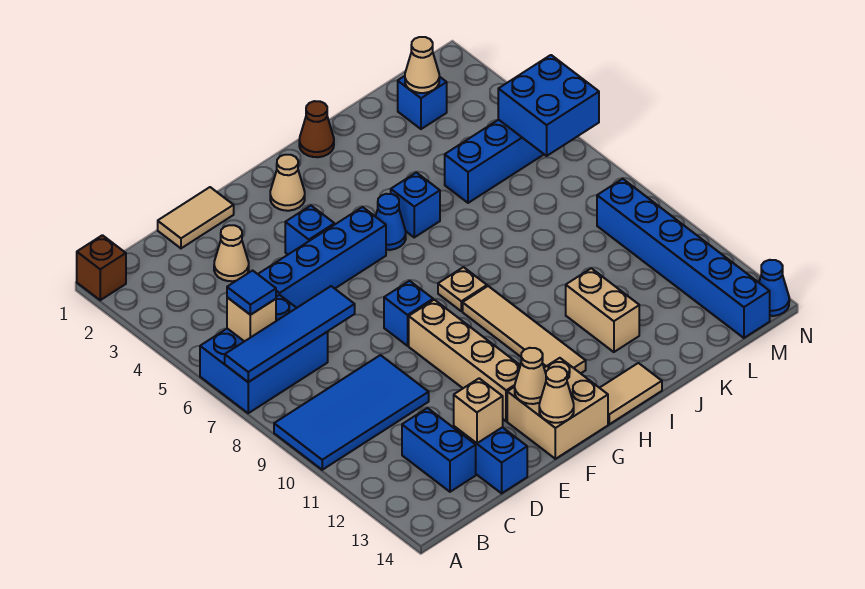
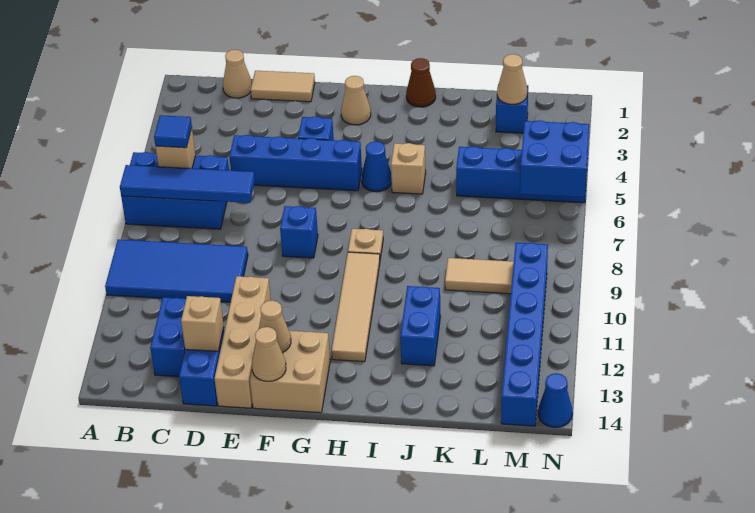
brown 1x1 brick [77,235,126,300] -> none
tan 1x1 cone [214,225,249,281] -> tan 1x1 cone moved to [223,50,252,98]
tan 1x4 brick [409,300,520,421] -> tan 1x4 brick moved to [215,276,271,408]
tan 1x2 tile [600,363,662,424] -> tan 1x2 tile moved to [445,258,514,294]
blue 1x1 brick [391,173,440,237] -> tan 1x1 brick [391,143,426,194]
tan 1x2 brick [566,268,639,352] -> blue 1x2 brick [400,286,440,366]

